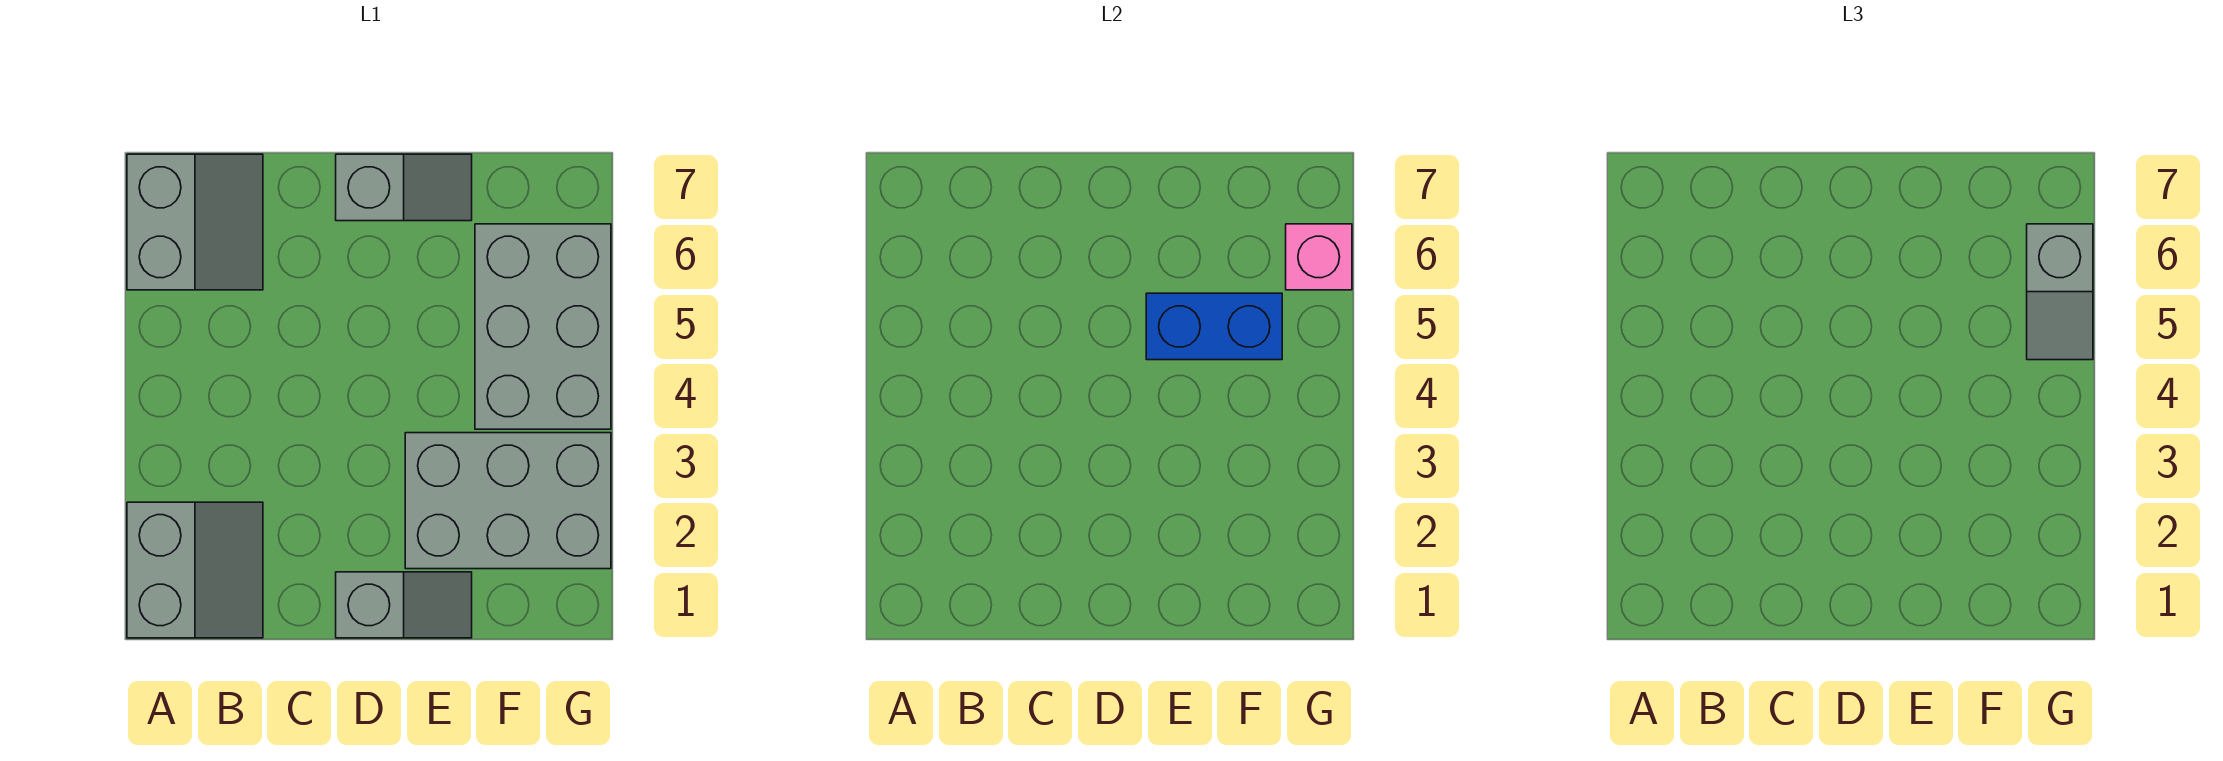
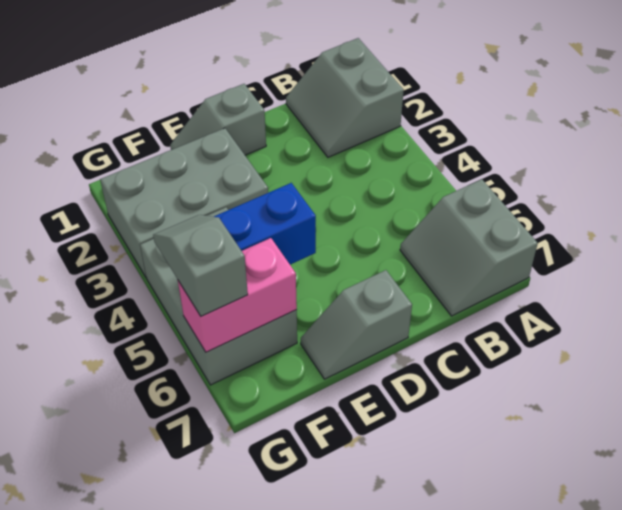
pink 1x1 brick [1286,224,1352,290] -> pink 1x2 brick [178,238,297,352]

